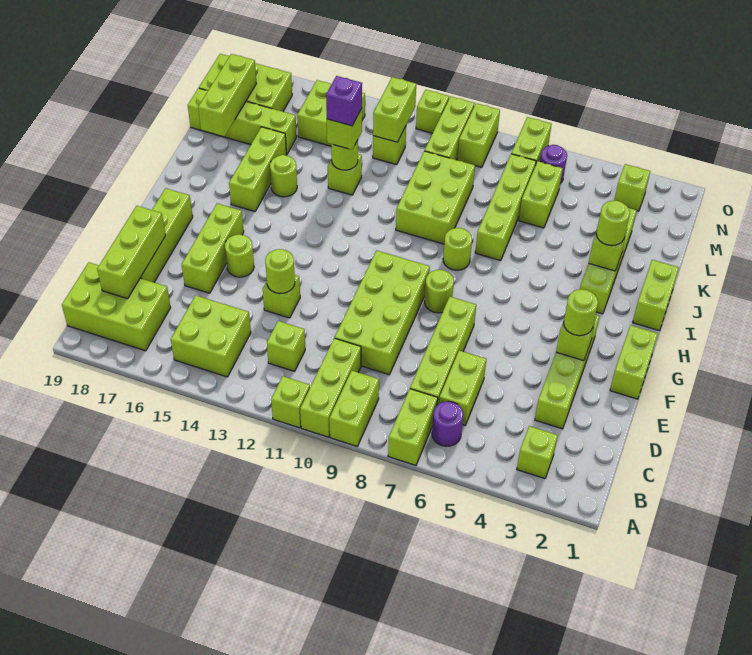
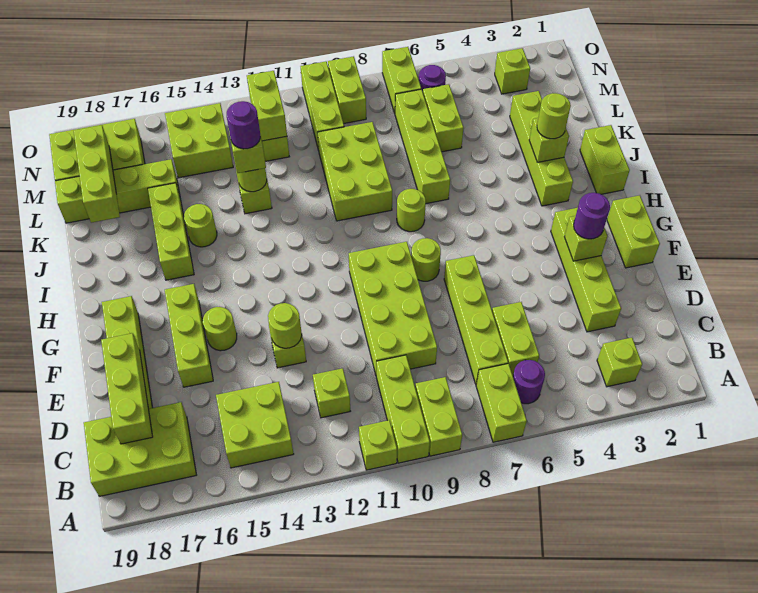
lime 1x1 round brick [564,289,598,336] -> purple 1x1 round brick [574,193,610,239]
purple 1x1 brick [326,76,362,126] -> purple 1x1 round brick [227,101,260,149]
lime 1x1 brick [416,90,449,133] -> none

